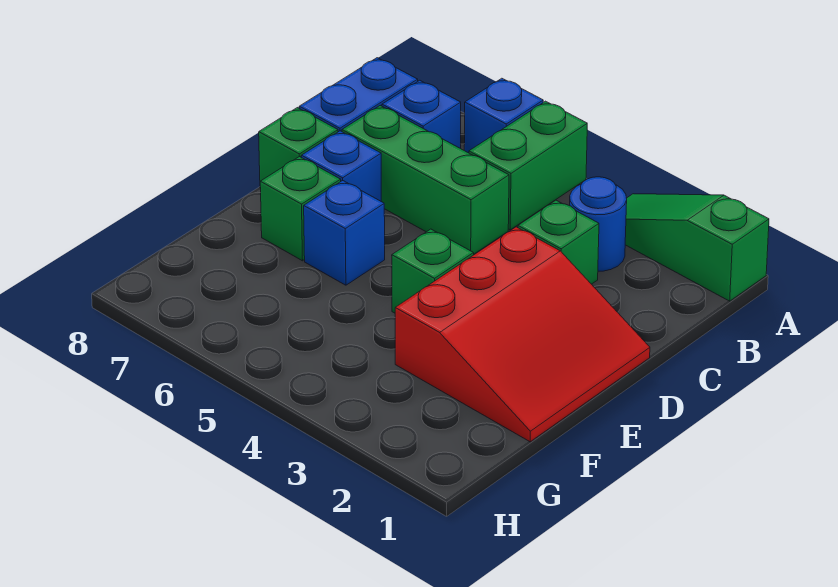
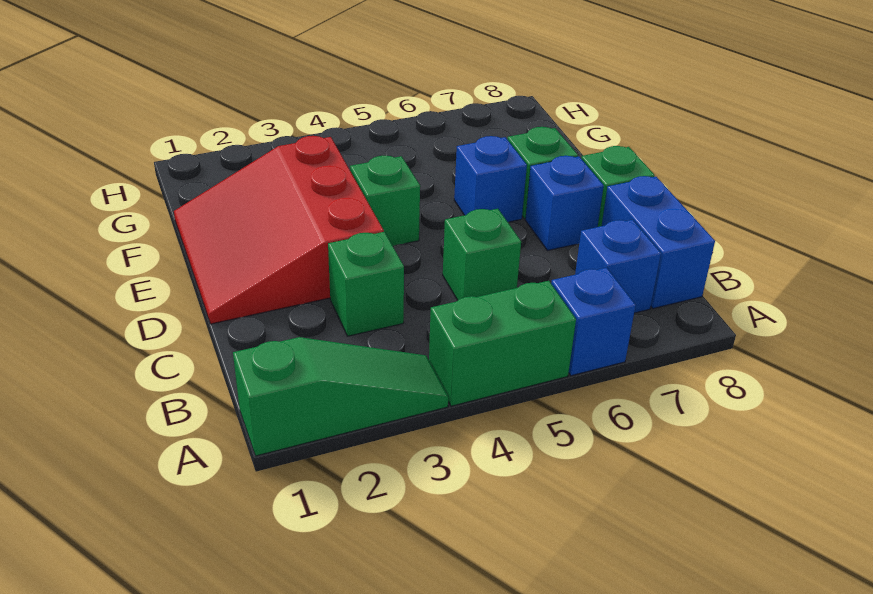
green 1x2 brick [469,101,587,230] -> green 1x2 brick turned to [429,281,576,406]
blue 1x1 round brick [570,177,627,271] -> none
green 1x3 brick [342,106,509,254] -> green 1x1 brick [443,209,521,300]

